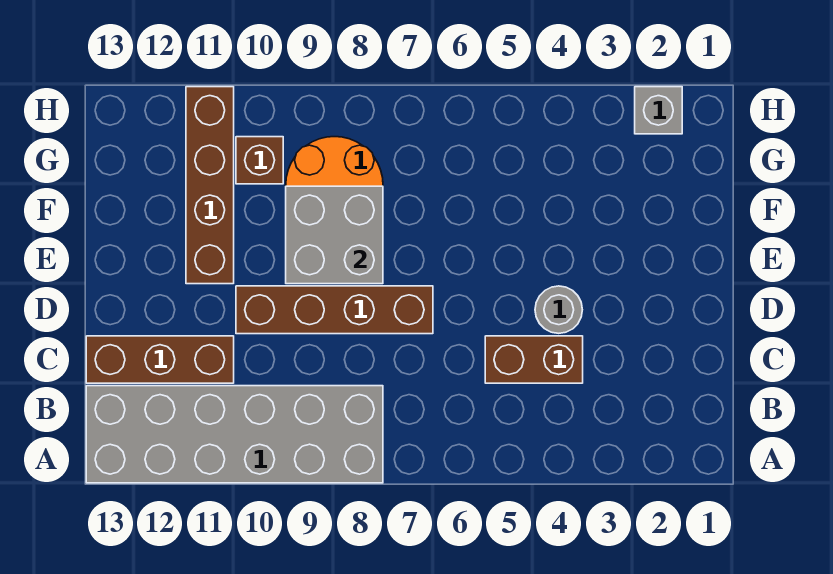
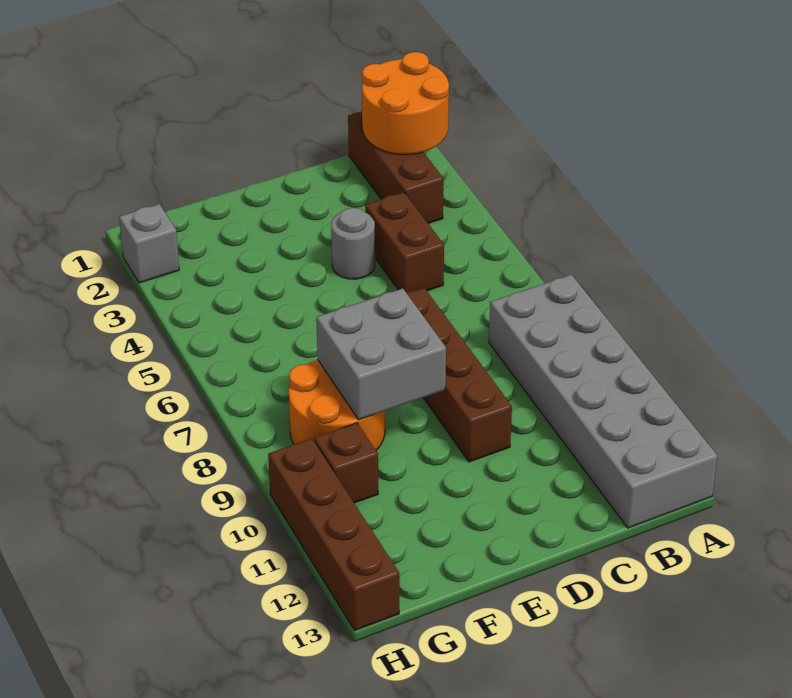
none -> orange 2x2 round brick [362,52,449,155]
brown 1x3 brick [86,336,234,383] -> brown 1x3 brick moved to [348,111,444,223]
brown 1x4 brick [186,87,234,284] -> brown 1x4 brick turned to [268,439,399,630]

